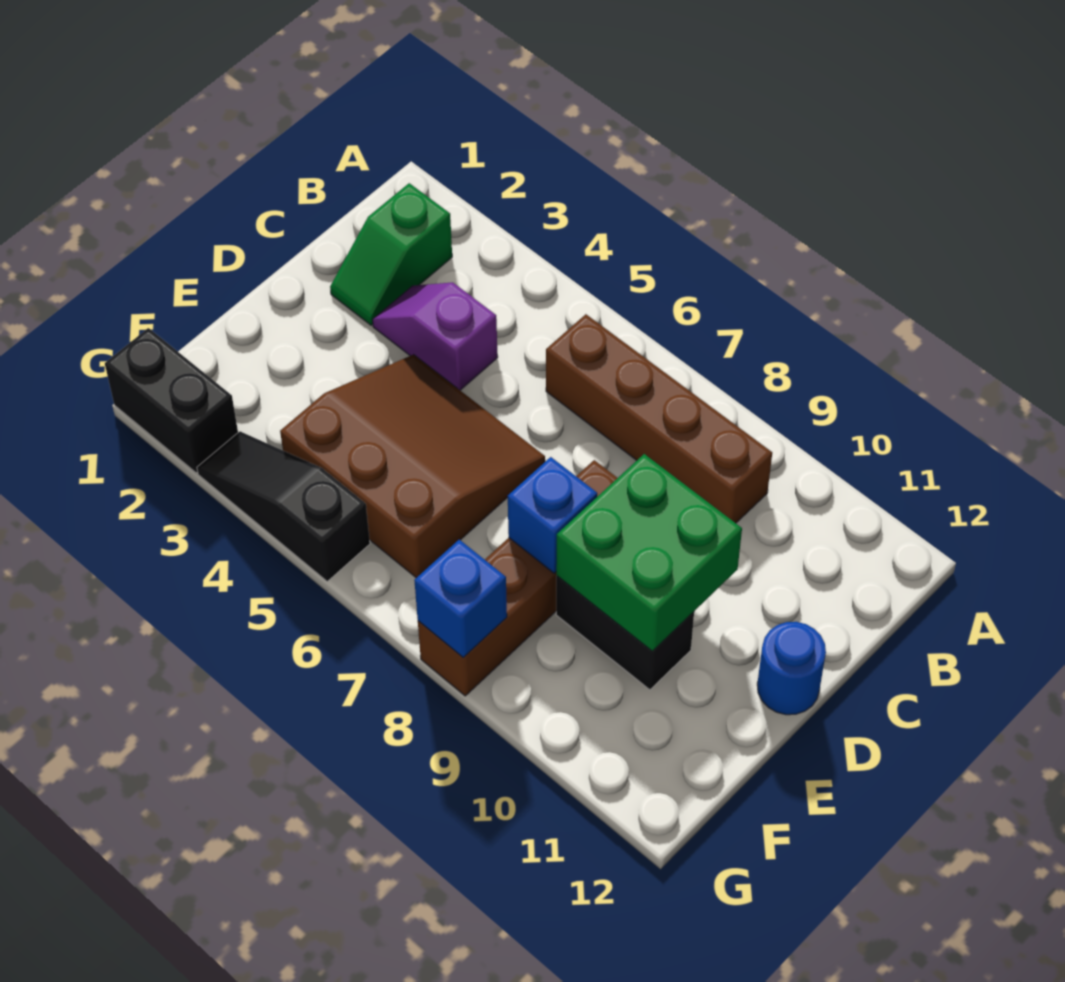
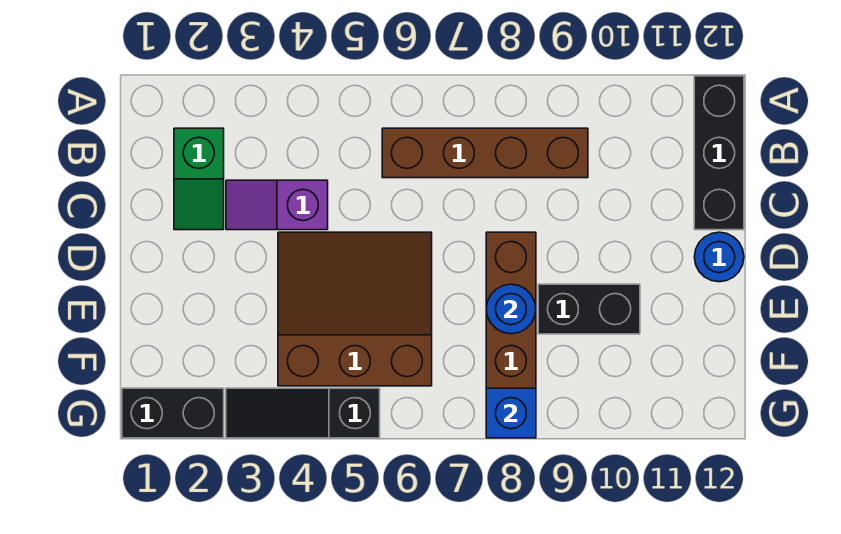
none -> black 1x3 brick [694,76,744,230]
green 2x2 brick [556,454,742,651] -> none
blue 1x1 brick [508,457,597,573] -> blue 1x1 round brick [486,284,536,334]

